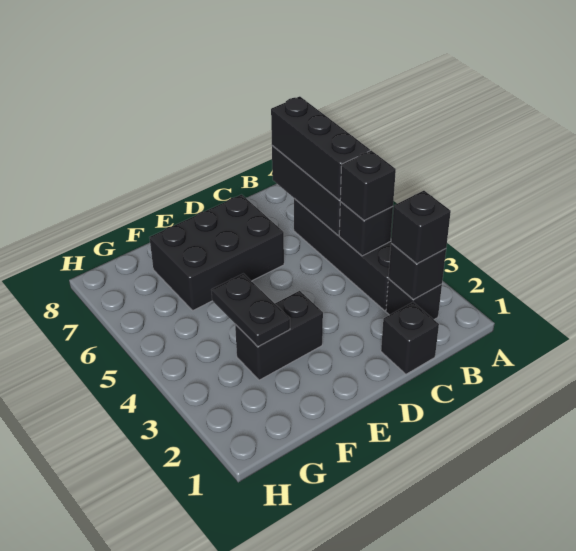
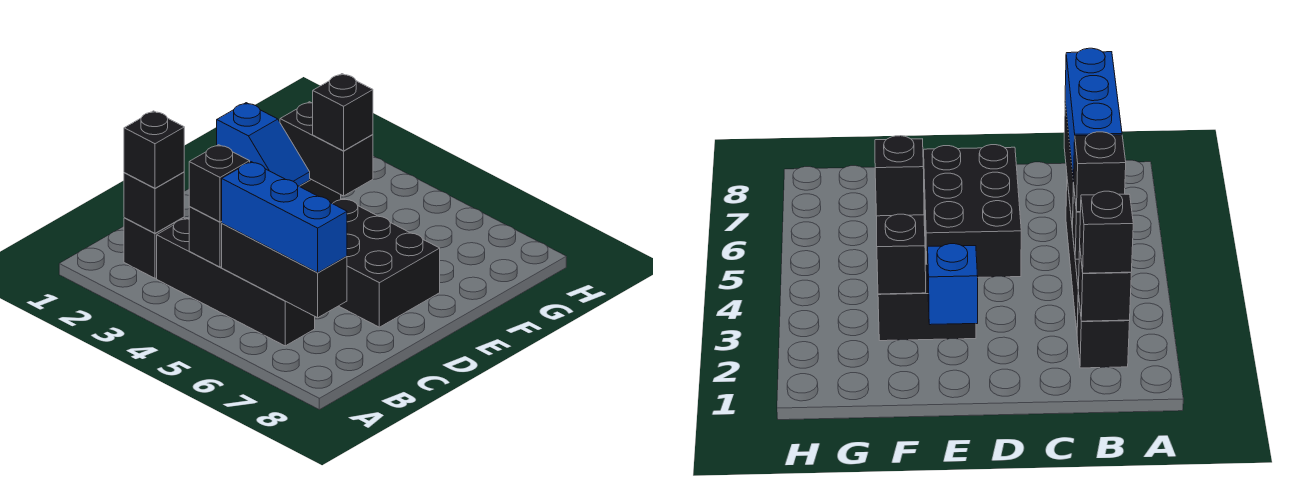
black 1x3 brick [271,96,370,200] -> blue 1x3 brick [222,162,347,273]
black 1x1 brick [381,302,439,374] -> black 1x1 brick moved to [313,74,373,151]
black 2x3 brick [149,195,284,310] -> black 2x3 brick turned to [333,198,440,327]
none -> blue 1x2 slope [217,103,310,186]
black 1x2 plate [212,274,290,347] -> black 1x2 brick [280,102,373,196]

